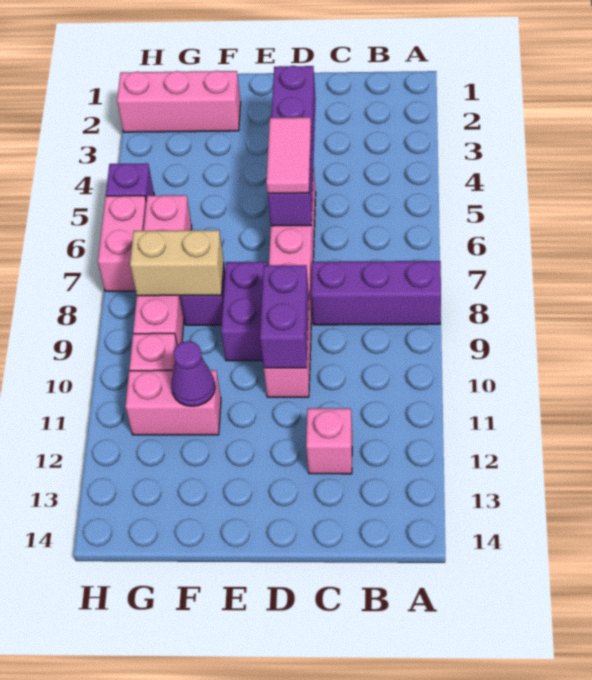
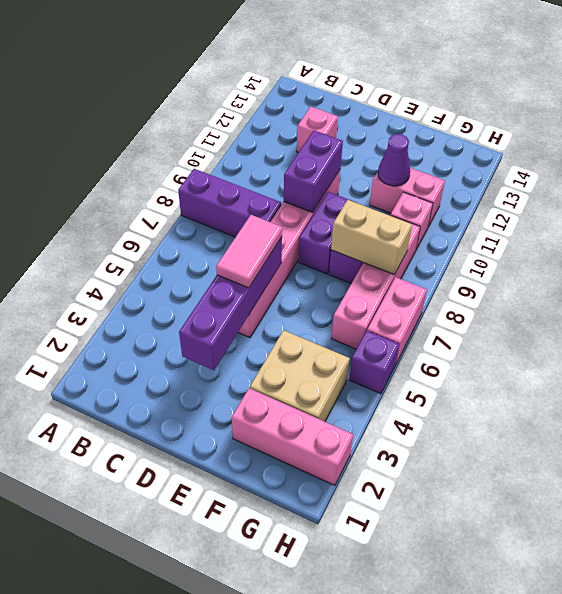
none -> tan 2x2 brick [250,330,350,421]

